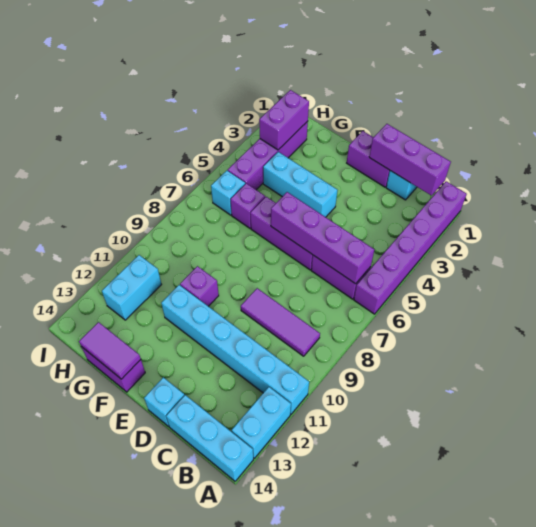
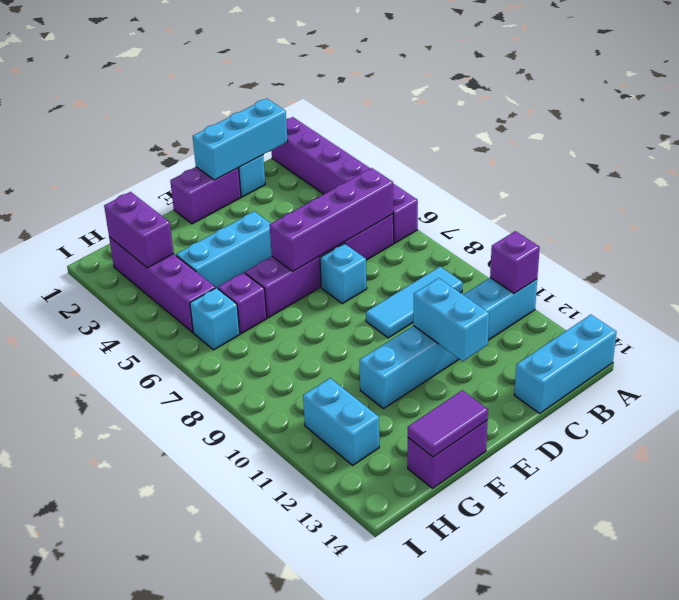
cyan 1x2 brick [232,387,291,458] -> cyan 1x2 brick moved to [413,278,489,361]
purple 1x3 brick [369,124,451,196] -> cyan 1x3 brick [193,98,288,180]
purple 1x3 tile [241,288,320,356] -> cyan 1x3 tile [366,267,463,338]
cyan 1x1 brick [144,377,185,426] -> cyan 1x1 brick moved to [320,243,367,304]
purple 1x1 brick [180,266,219,306] -> purple 1x1 brick moved to [490,231,540,293]

